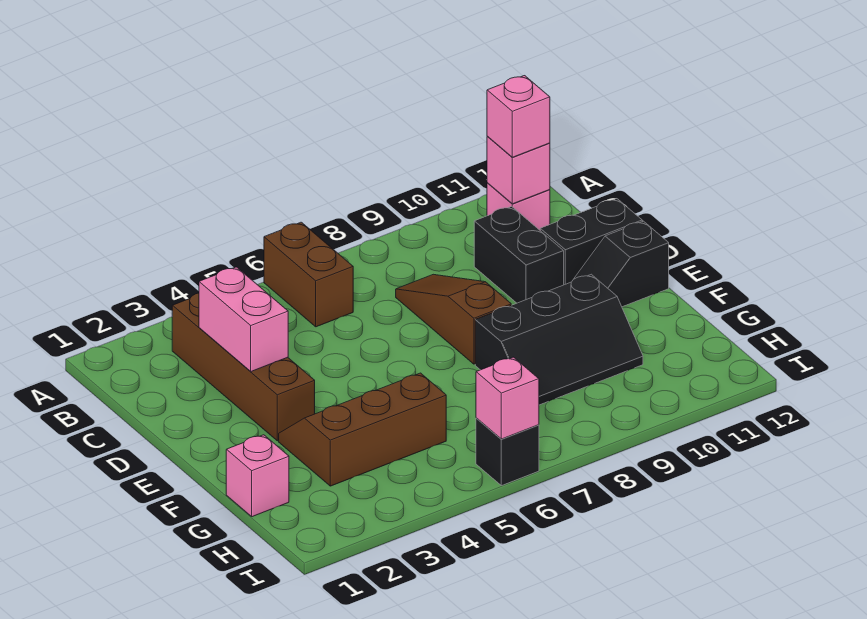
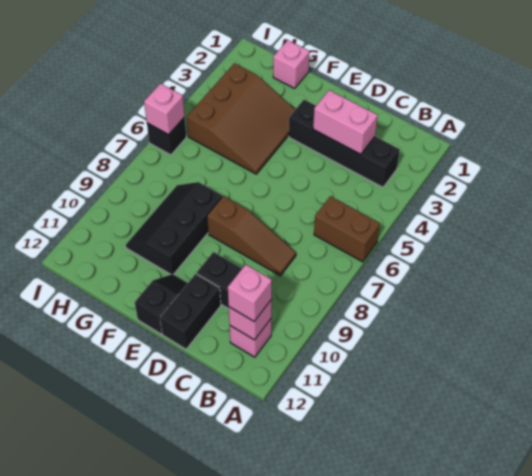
brown 1x4 brick [172,293,315,441] -> black 1x4 brick [289,100,400,187]
brown 2x3 slope [279,373,446,486] -> brown 3x3 slope [187,63,295,174]

